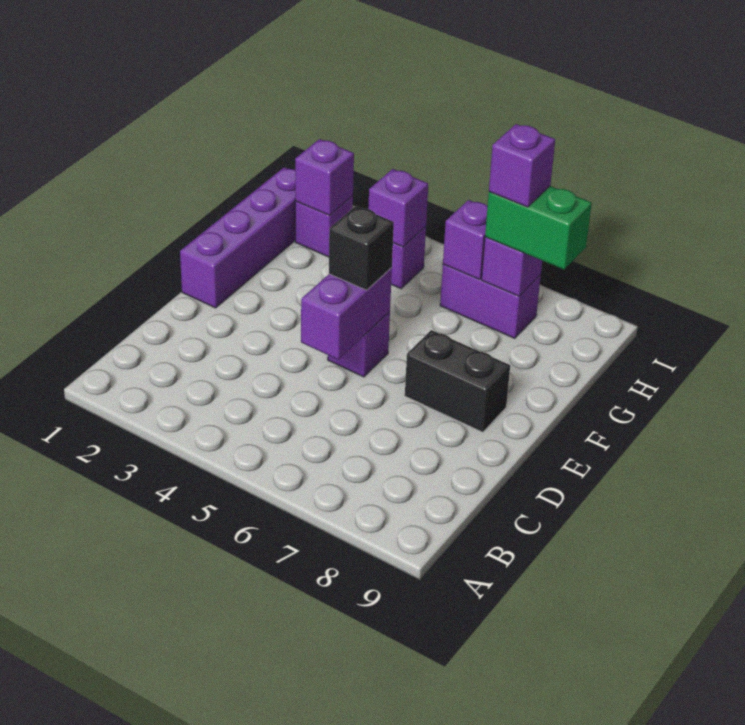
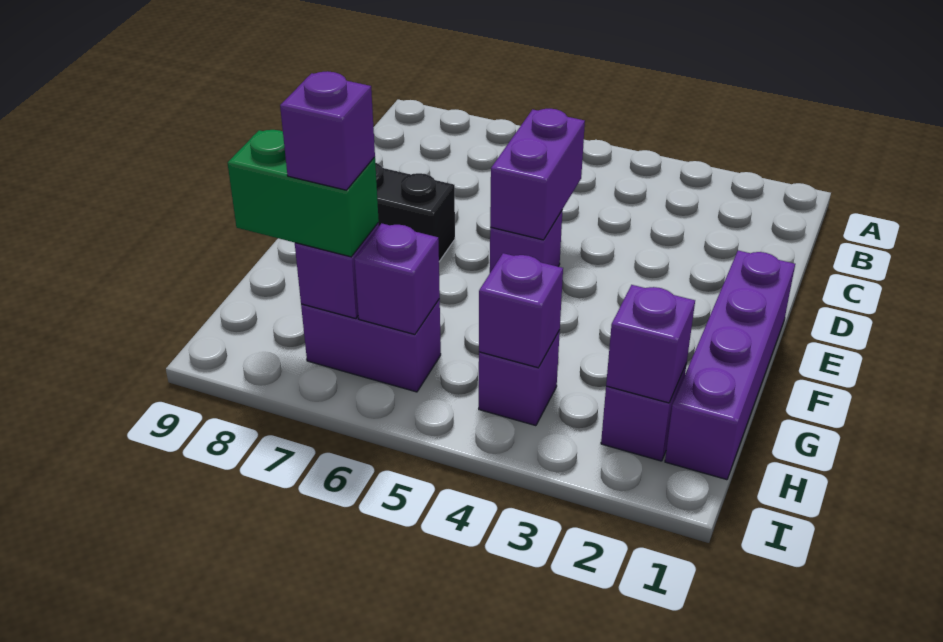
black 1x1 brick [329,206,394,290] -> none

